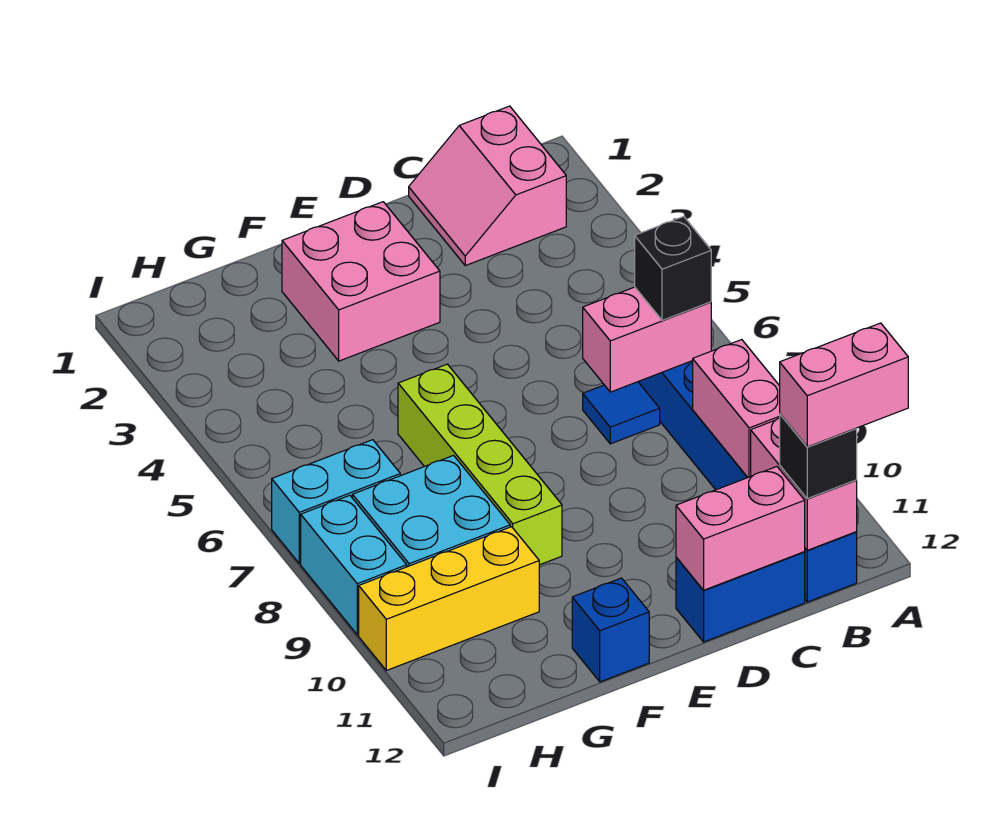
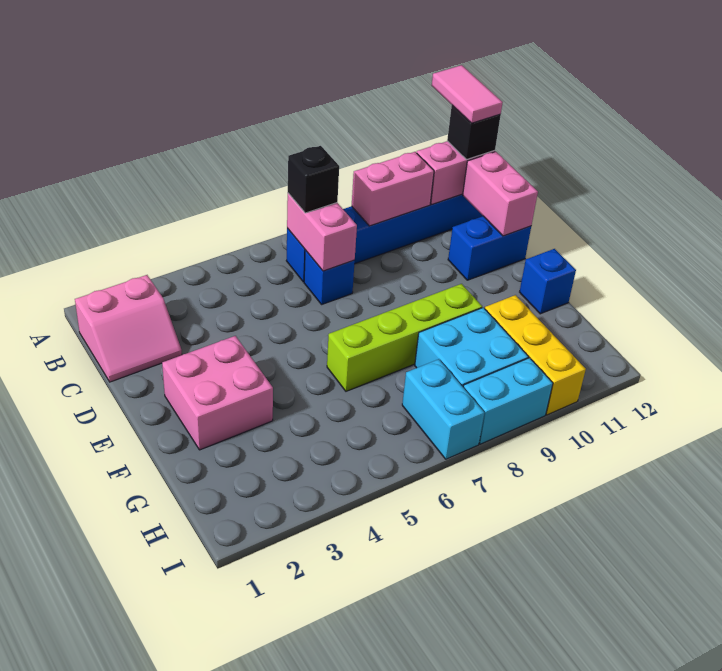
pink 1x2 brick [780,323,908,447] -> pink 1x2 tile [432,65,503,123]
blue 1x1 tile [583,382,660,444] -> blue 1x1 brick [304,250,355,304]
blue 1x2 brick [676,552,805,642] -> blue 1x2 brick turned to [448,216,531,280]

